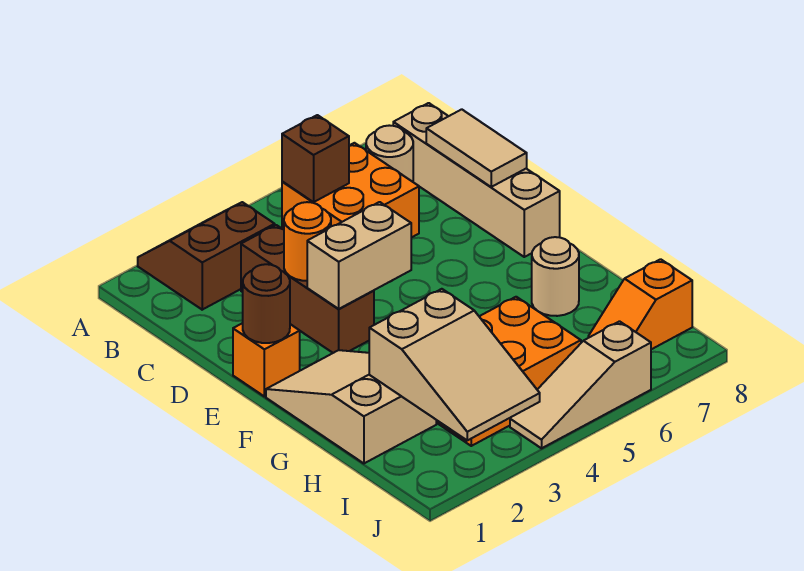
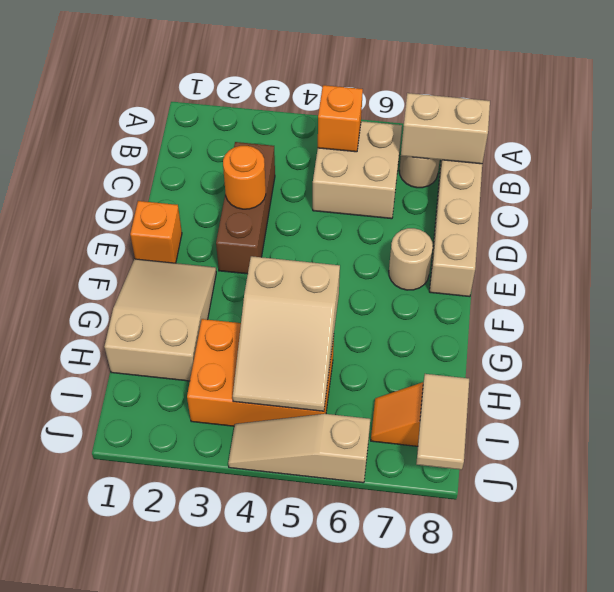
brown 2x2 slope [138,202,275,310] -> none
orange 2x2 brick [282,143,419,238] -> tan 2x2 brick [313,121,402,219]
brown 1x1 brick [282,115,349,202] -> orange 1x1 brick [318,85,363,152]
tan 1x2 tile [426,109,527,187] -> tan 1x2 tile moved to [416,374,469,470]
brown 1x1 round brick [243,264,290,343] -> none
tan 1x2 brick [307,202,411,309] -> tan 1x2 brick moved to [401,93,490,164]
tan 1x1 round brick [532,237,579,316] -> tan 1x1 round brick moved to [389,228,433,290]
tan 2x3 slope [369,289,540,440] -> tan 2x3 slope moved to [233,256,340,411]

